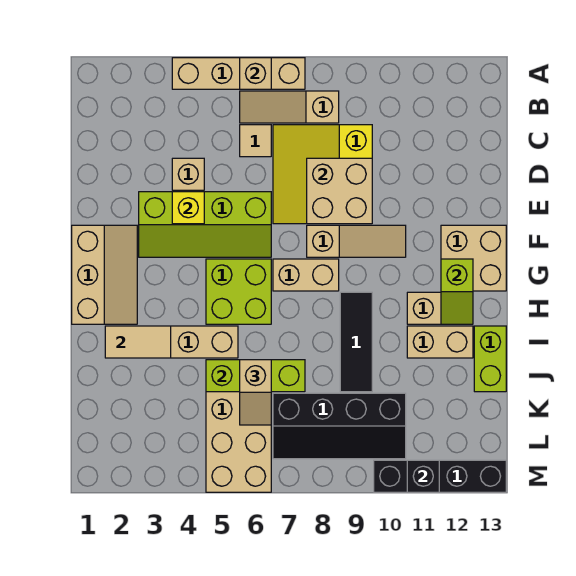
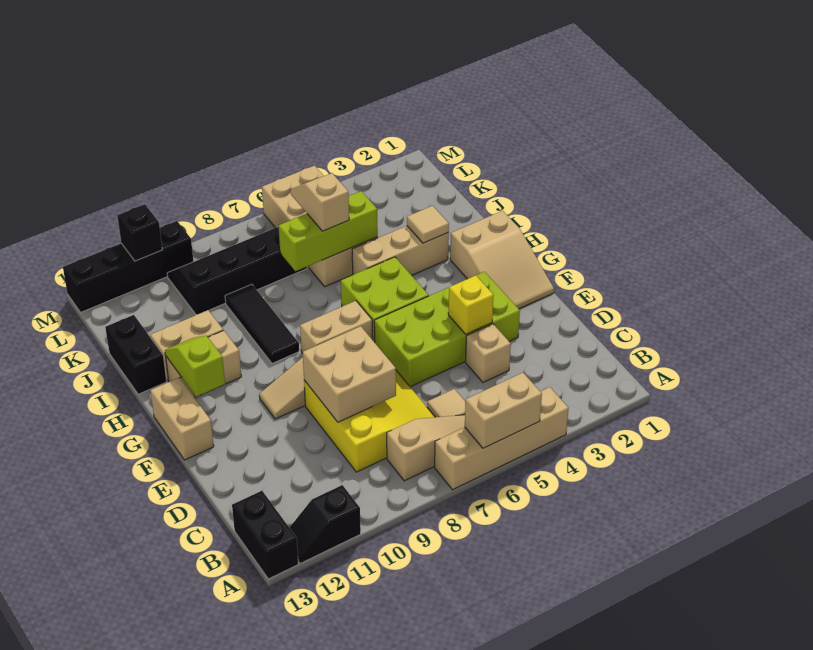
tan 1x1 brick [240,58,271,89] -> tan 1x2 brick [465,373,542,448]
none -> black 1x2 slope [289,485,361,564]
none -> black 1x2 brick [232,491,298,579]
lime 2x4 slope [139,192,271,257] -> lime 2x4 brick [374,272,520,387]
tan 2x3 slope [72,225,137,324] -> tan 2x3 slope turned to [450,211,554,309]
tan 2x2 brick [441,225,506,291] -> tan 1x2 brick [150,377,214,460]
tan 1x2 tile [105,326,171,358] -> tan 1x1 tile [407,206,449,243]
lime 1x2 brick [474,326,506,392] -> black 1x2 brick [105,315,167,394]

